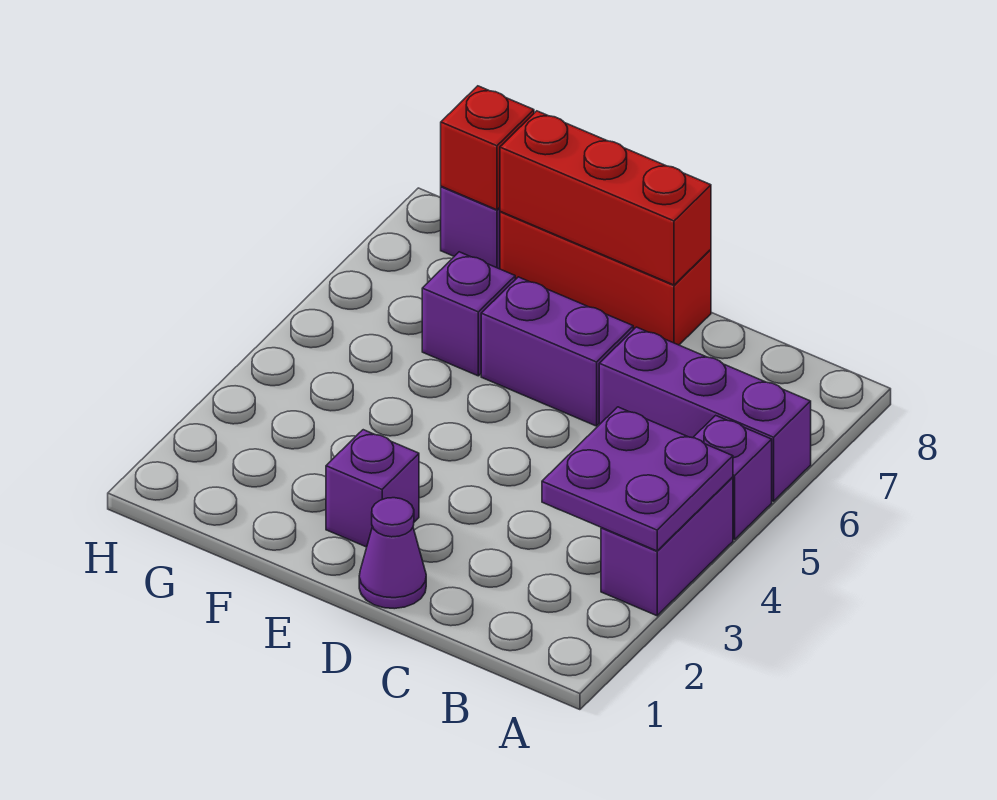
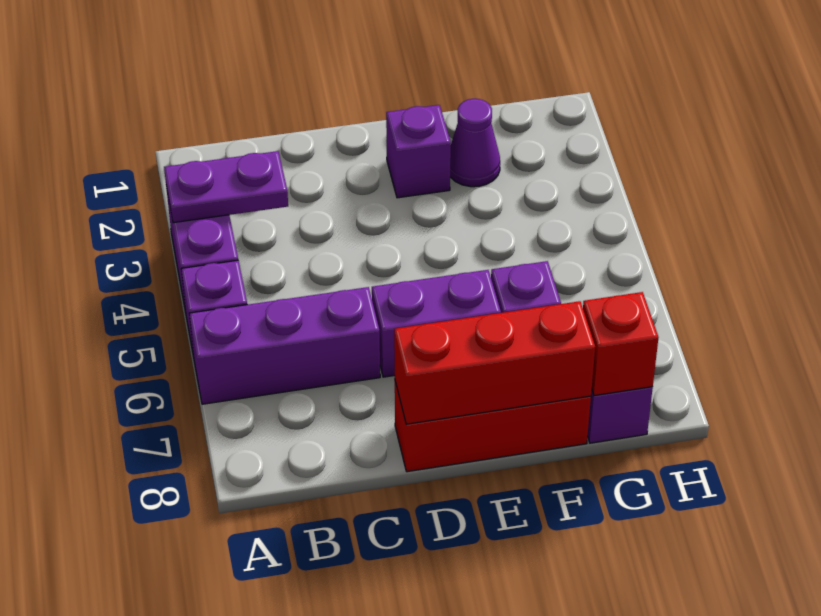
purple 2x2 plate [542,407,733,551] -> purple 1x2 plate [164,151,288,223]
purple 1x1 cone [359,498,426,609] -> purple 1x1 cone moved to [450,99,500,187]

